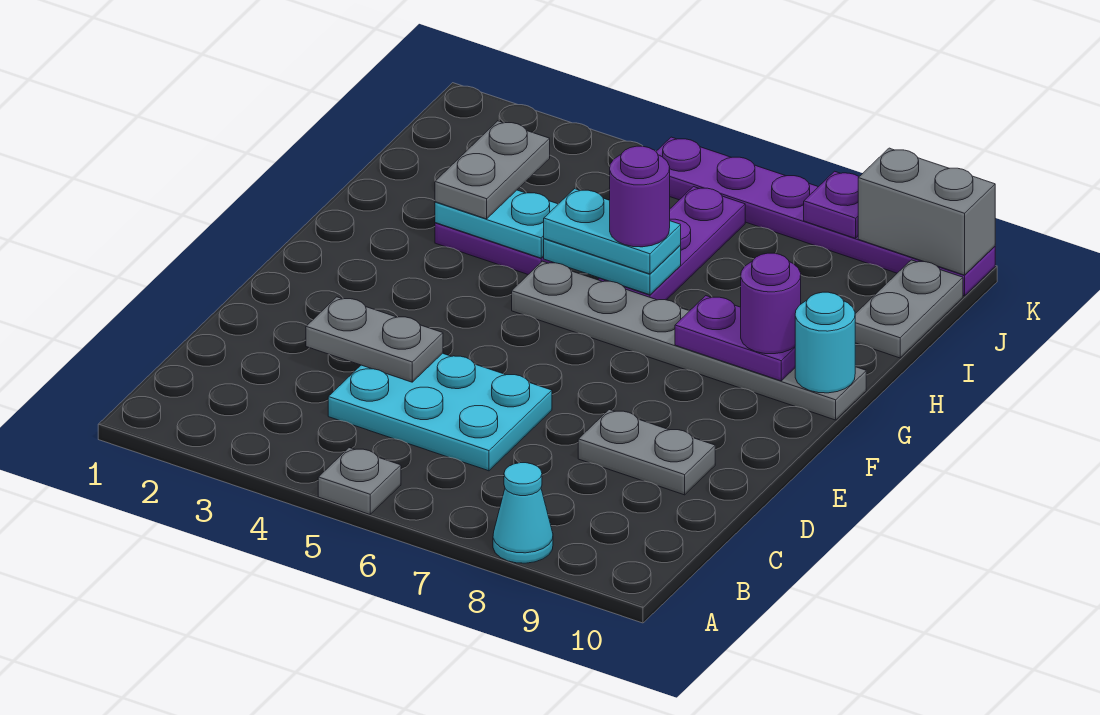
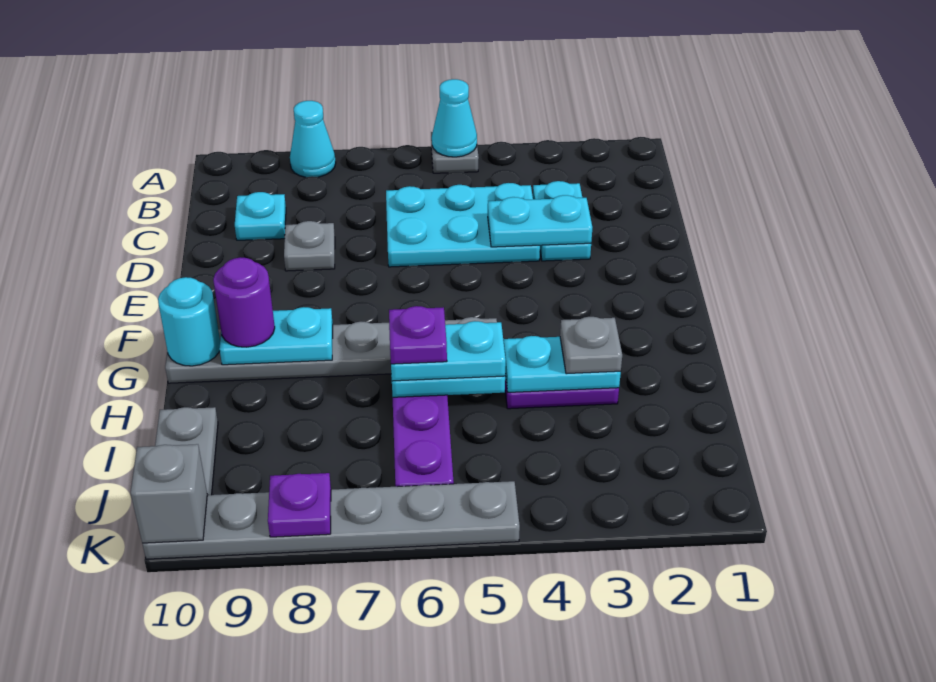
none -> cyan 1x1 cone [432,79,477,157]
none -> cyan 1x2 plate [533,181,591,261]
none -> cyan 1x1 plate [235,192,286,240]
grey 1x2 plate [306,297,443,382] -> cyan 1x2 plate [488,195,592,247]
grey 1x2 plate [578,410,715,495] -> grey 1x1 plate [284,221,335,271]
purple 1x2 plate [675,296,795,381] -> cyan 1x2 plate [219,307,333,365]
grey 1x2 plate [435,121,550,219] -> grey 1x1 plate [560,317,622,374]
purple 1x1 round brick [610,146,670,247] -> purple 1x1 plate [389,306,447,364]
purple 1x6 plate [656,137,995,296] -> grey 1x6 plate [142,481,520,559]
grey 1x2 brick [858,148,995,275] -> grey 1x1 brick [131,444,207,543]

